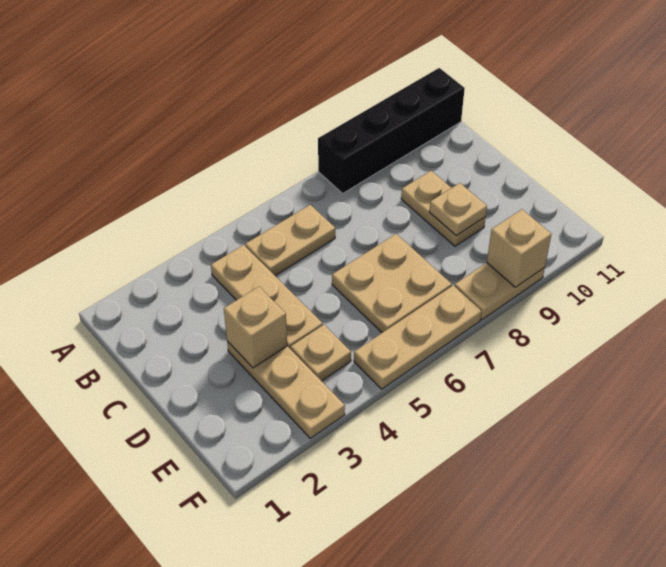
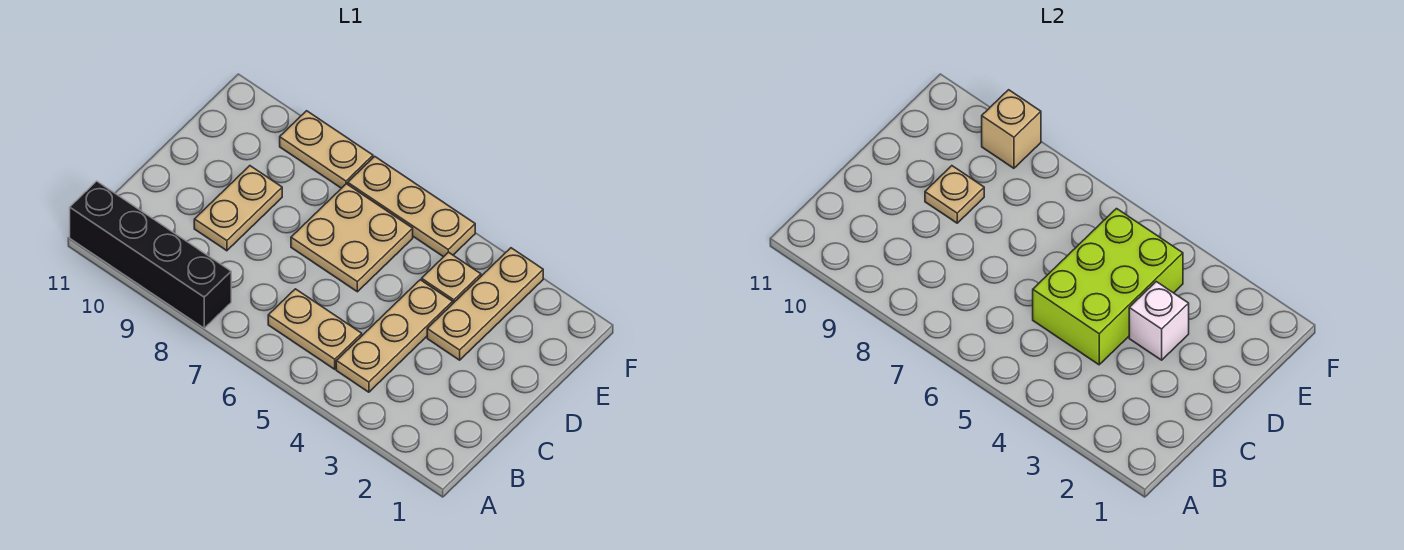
none -> lime 2x3 brick [1033,209,1183,365]
tan 1x1 brick [224,287,287,368] -> white 1x1 brick [1129,282,1189,360]

